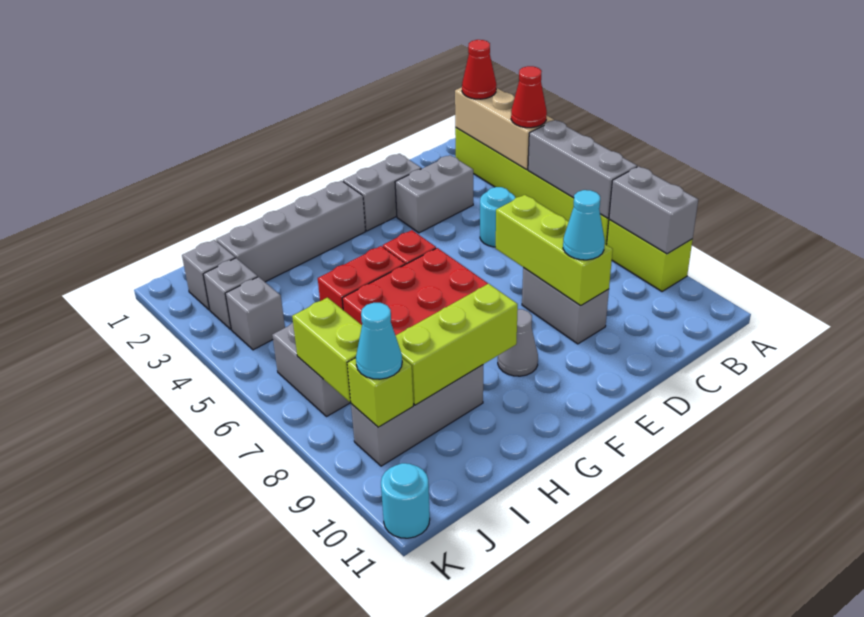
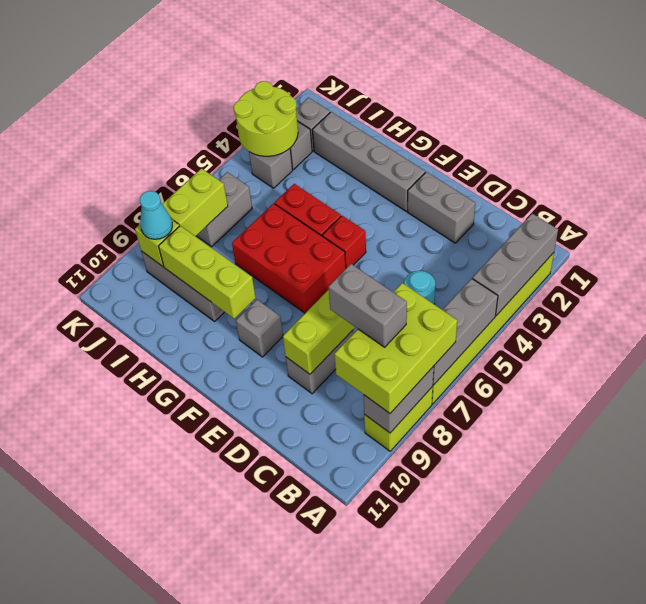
tan 1x3 brick [455,87,554,169] -> grey 1x3 brick [472,213,558,316]
red 1x1 cone [462,40,496,99] -> none
red 1x1 cone [511,66,547,128] -> none
none -> lime 2x3 brick [334,283,457,413]
grey 1x2 brick [395,155,473,233] -> grey 1x2 brick moved to [329,264,407,347]
cyan 1x1 cone [563,190,605,260] -> none
grey 1x1 cone [498,309,538,376] -> grey 1x1 brick [236,300,283,357]
none -> lime 2x2 round brick [234,81,298,156]
cyan 1x1 round brick [381,463,430,538] -> none

